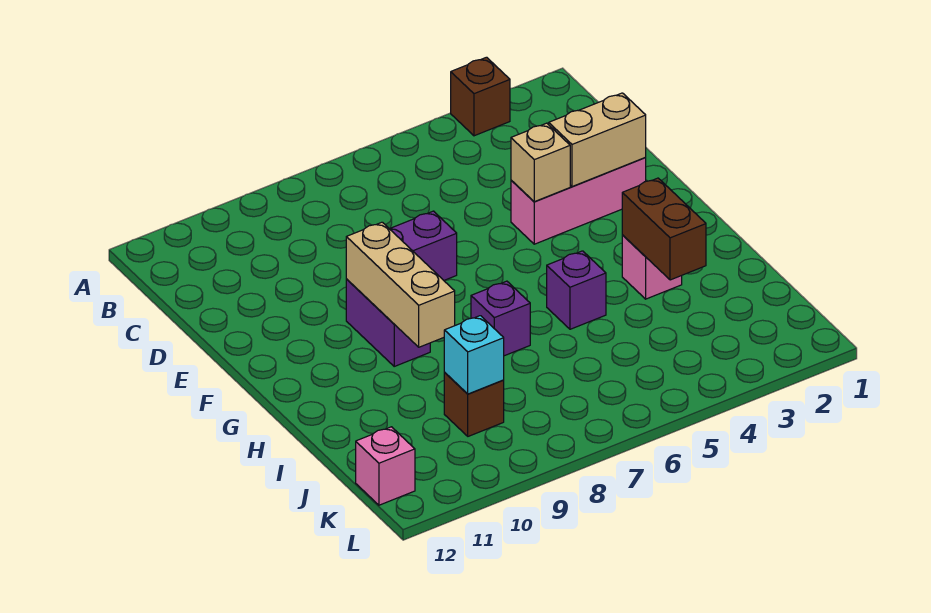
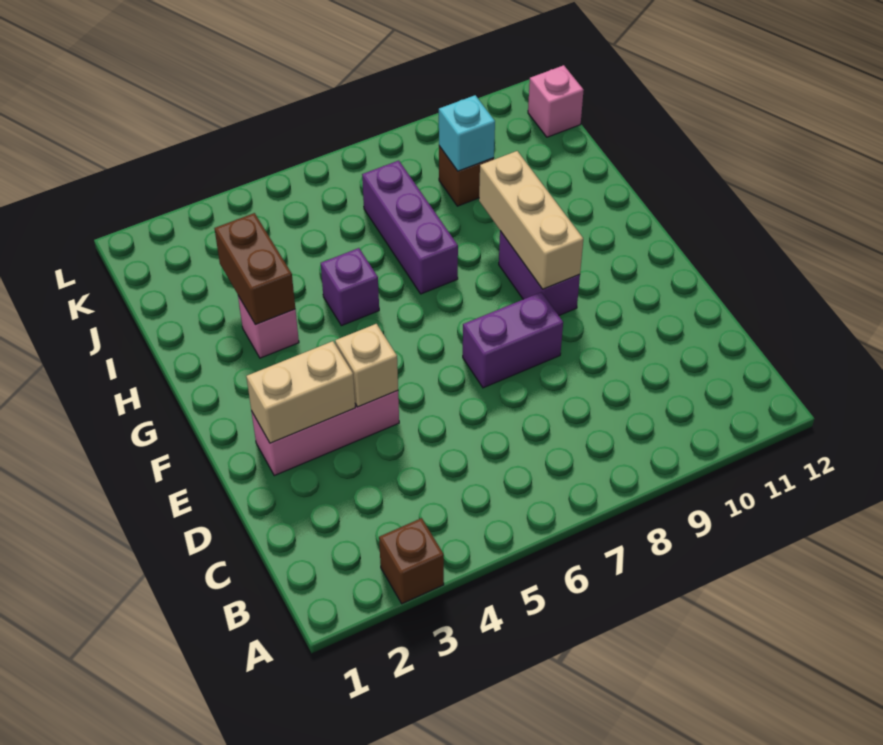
purple 1x1 brick [471,281,530,356] -> purple 1x3 brick [362,161,458,294]

